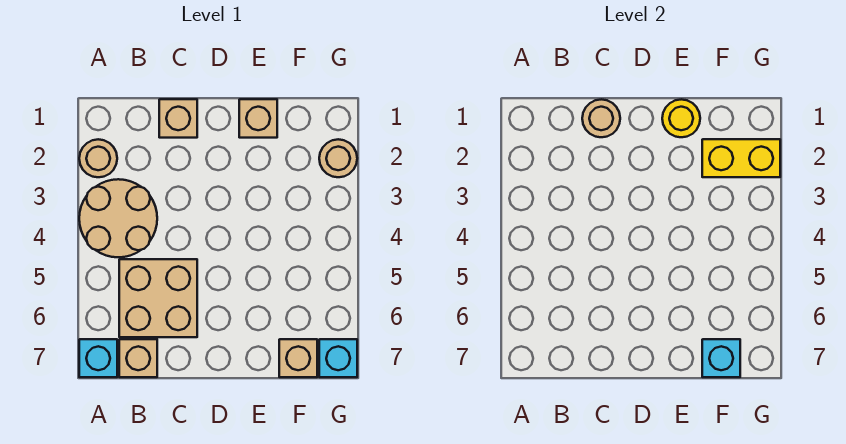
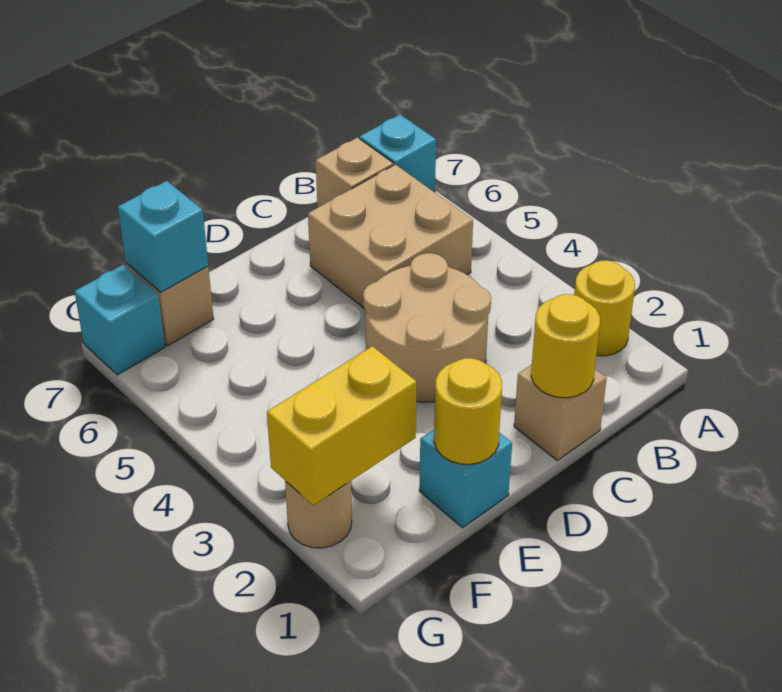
tan 1x1 round brick [79,139,117,177] -> yellow 1x1 round brick [574,260,635,356]
tan 2x2 round brick [79,179,157,257] -> tan 2x2 round brick moved to [363,253,491,402]
tan 1x1 round brick [582,99,620,137] -> yellow 1x1 round brick [531,294,600,398]
tan 1x1 brick [239,99,277,138] -> cyan 1x1 brick [419,430,512,528]

